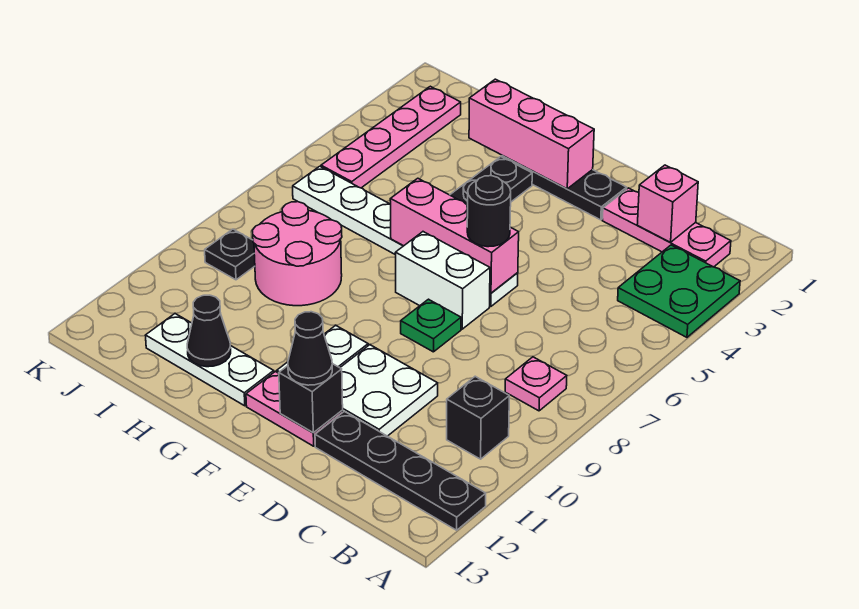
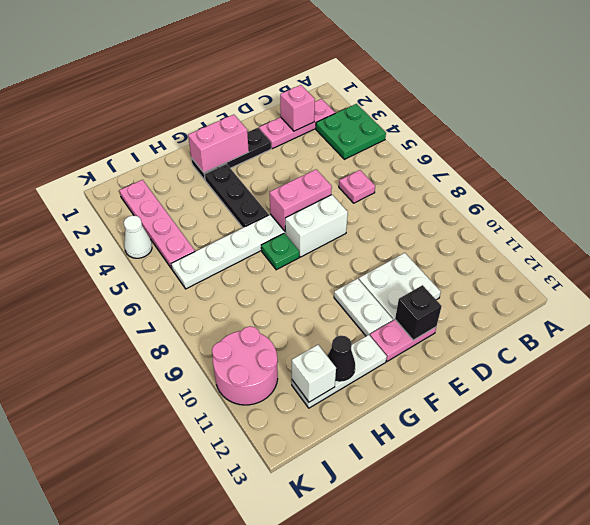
black 1x4 plate [315,411,486,530] -> none
pink 1x1 plate [505,357,567,411] -> pink 1x1 plate moved to [339,170,375,203]
black 1x1 brick [447,376,509,459] -> none
pink 1x3 brick [390,178,519,293] -> pink 1x2 brick [270,169,332,231]
black 1x1 round brick [467,176,511,247] -> none
green 1x1 plate [401,299,461,352] -> green 1x1 plate moved to [261,233,299,270]
black 1x1 cone [288,312,332,385] -> none
pink 1x3 brick [469,79,594,189] -> pink 1x2 brick [188,115,249,173]
pink 2x2 round brick [252,202,342,306] -> pink 2x2 round brick moved to [212,326,278,405]
none -> white 1x1 brick [292,345,336,402]
black 1x1 plate [205,229,255,280] -> none
none -> white 1x1 cone [124,215,152,258]

